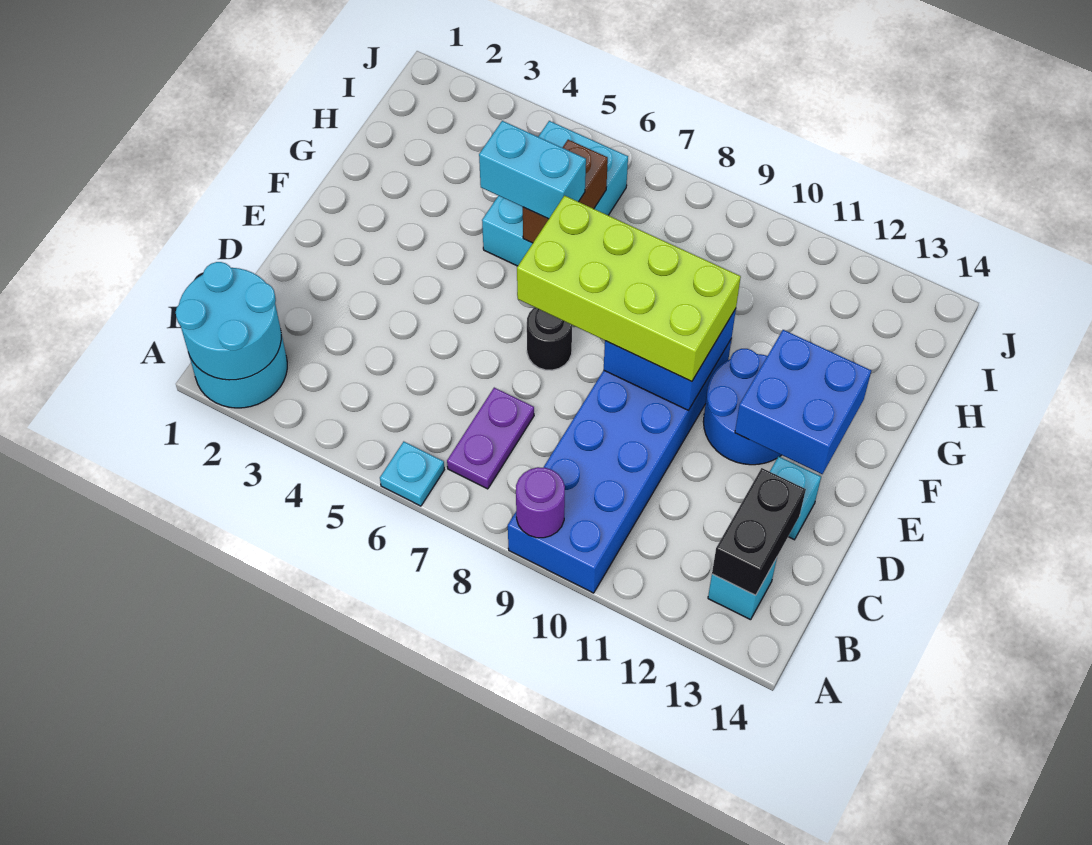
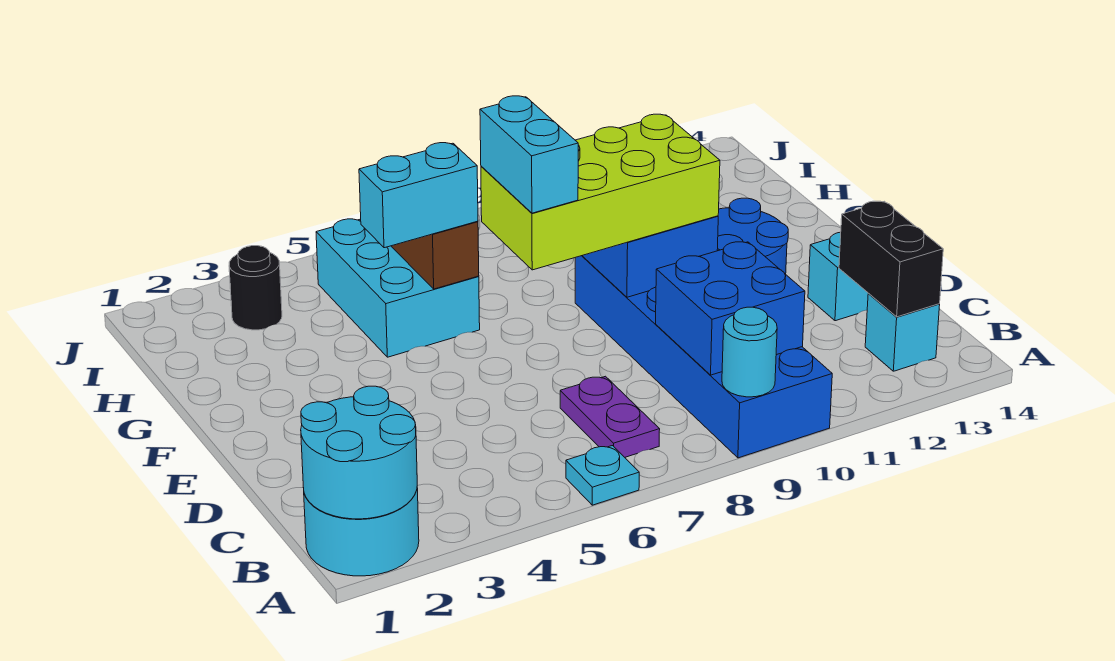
purple 1x1 round brick [516,467,565,538] -> cyan 1x1 round brick [722,307,777,397]
black 1x1 round brick [527,307,572,370] -> black 1x1 round brick moved to [229,246,282,330]
none -> cyan 1x2 brick [480,96,578,213]
blue 2x2 brick [735,330,871,474] -> blue 2x2 brick moved to [656,242,805,375]

